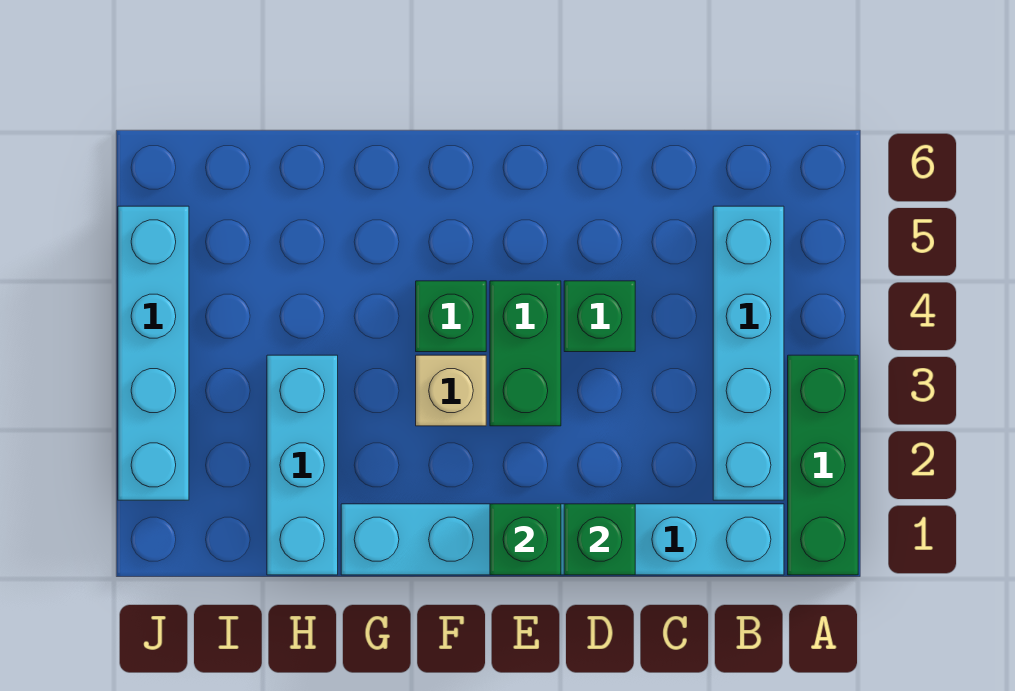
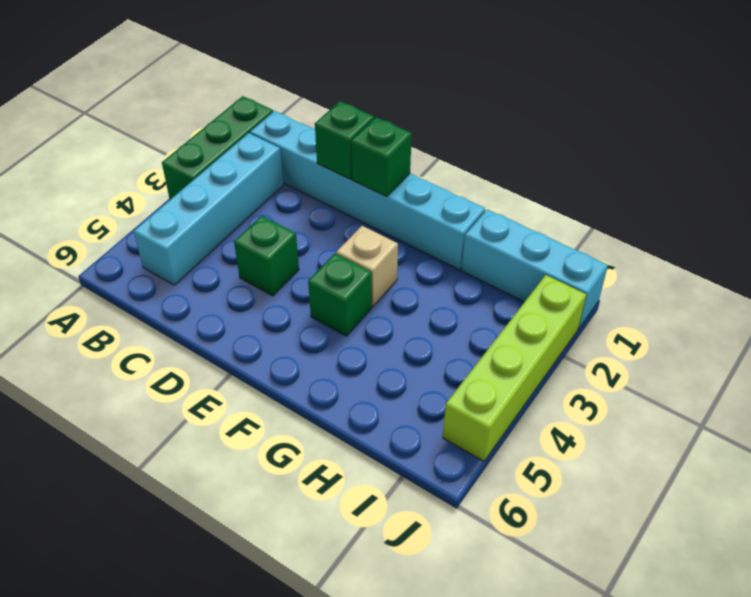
green 1x2 brick [490,281,561,426] -> none
cyan 1x3 brick [267,355,338,575] -> cyan 1x3 brick turned to [462,209,608,329]
cyan 1x4 brick [118,206,189,500] -> lime 1x4 brick [443,275,586,461]

